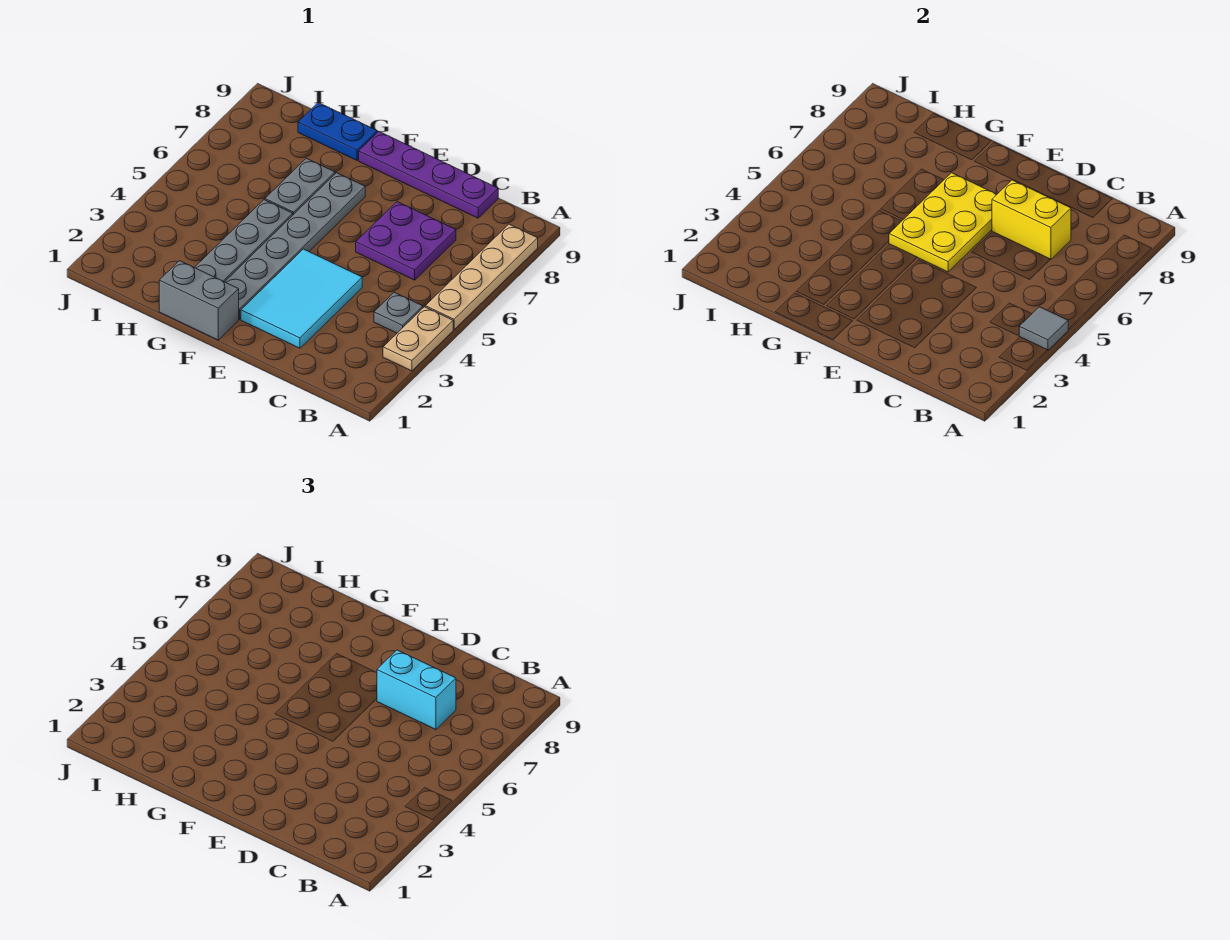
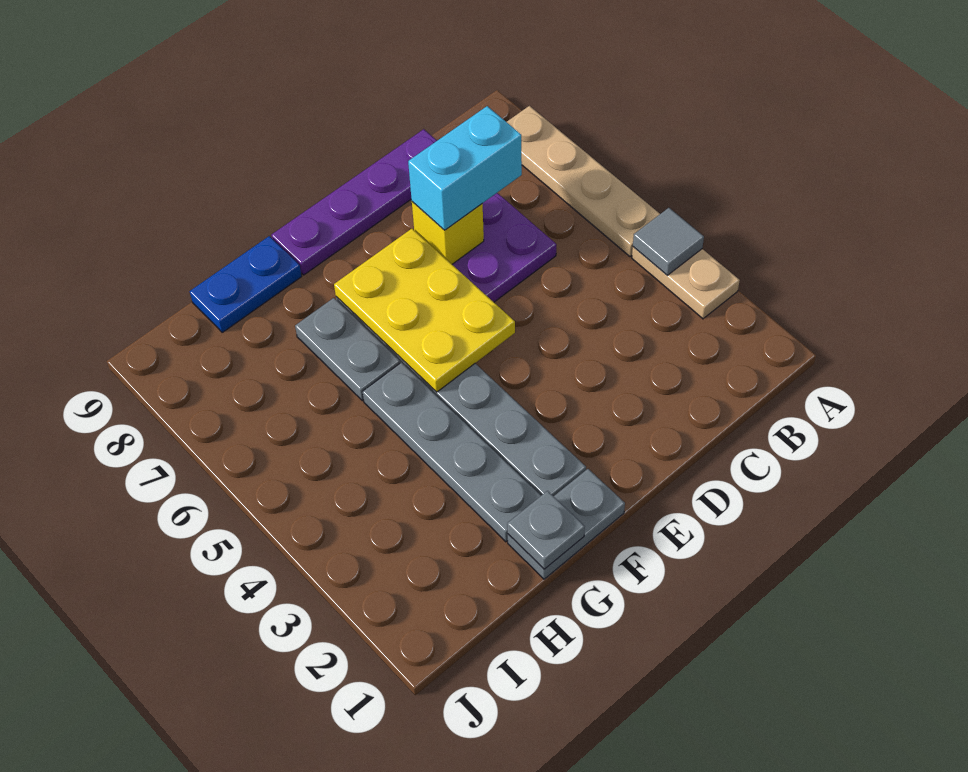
grey 1x1 plate [374,292,423,333] -> grey 1x1 plate moved to [507,491,585,569]
yellow 1x2 brick [992,180,1071,260] -> yellow 1x1 brick [412,202,484,264]
cyan 2x3 tile [241,249,362,348] -> none
grey 1x2 brick [159,261,239,340] -> grey 1x2 plate [508,469,625,579]

